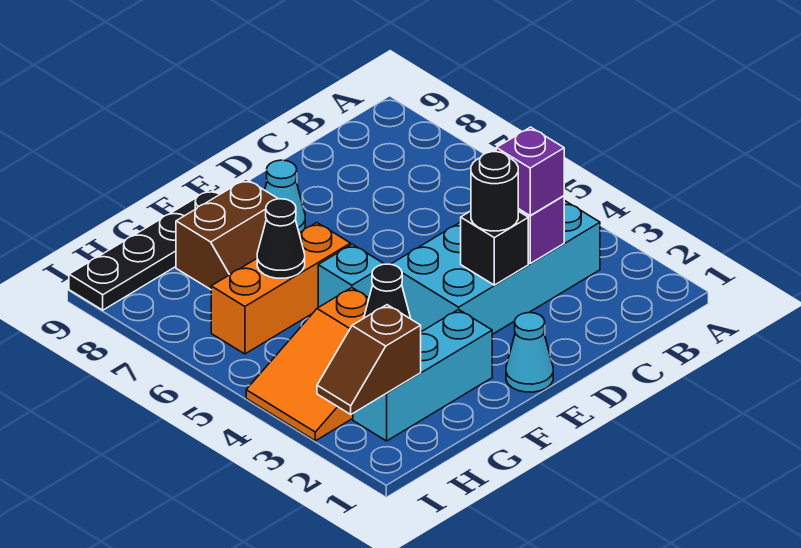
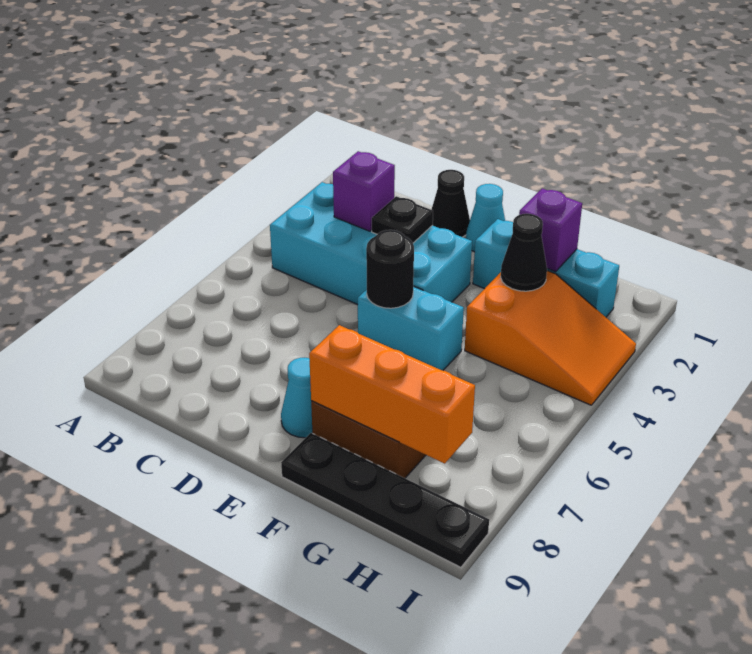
purple 1x1 brick [496,127,564,215] -> purple 1x1 brick moved to [519,189,582,272]
black 1x1 brick [461,211,528,285] -> black 1x1 plate [372,196,433,243]
black 1x1 round brick [471,152,518,231] -> black 1x1 round brick moved to [366,230,414,308]
cyan 1x1 brick [318,244,384,307] -> cyan 1x2 brick [358,286,464,370]
orange 1x3 brick [211,223,351,354] -> orange 1x3 brick moved to [309,325,475,463]
black 1x1 cone [257,199,305,278] -> black 1x1 cone moved to [431,170,470,237]
brown 1x2 slope [317,305,421,414] -> none

